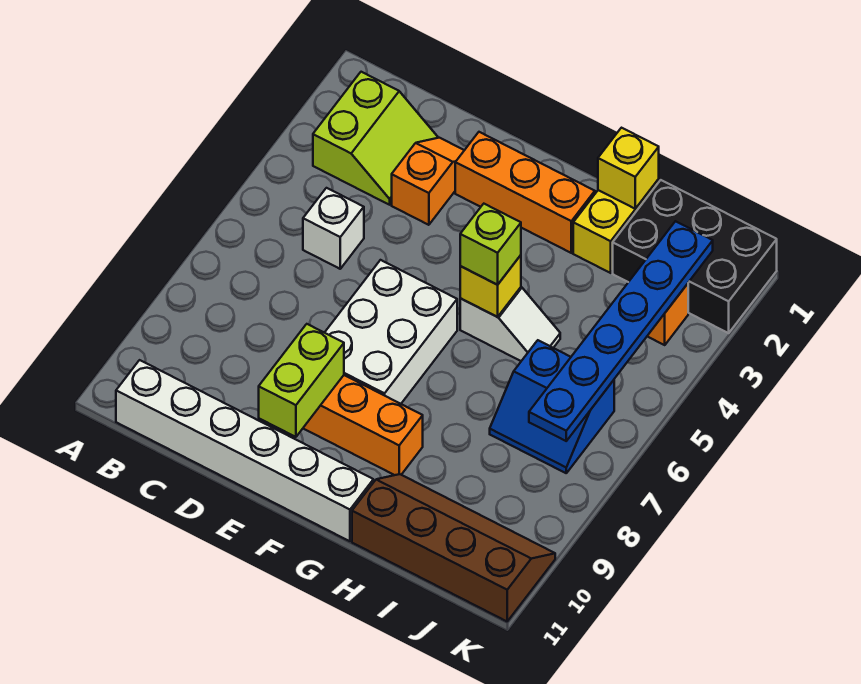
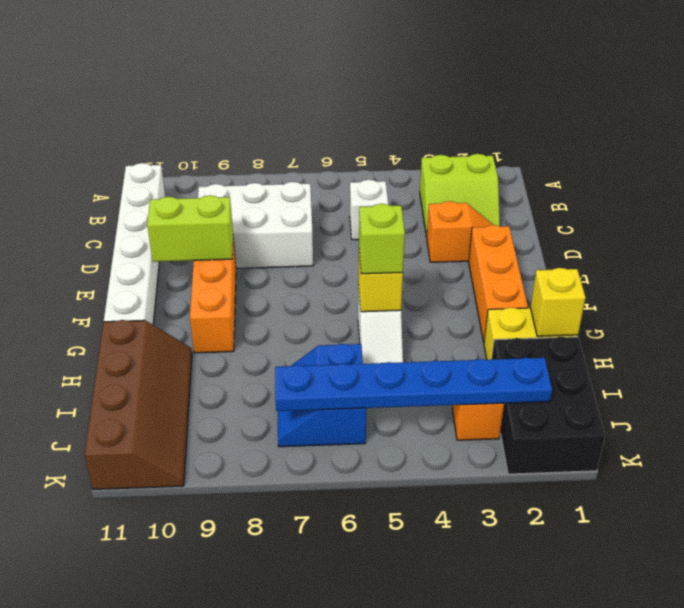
white 2x3 brick [325,260,457,404] -> white 2x3 brick moved to [198,182,313,268]

